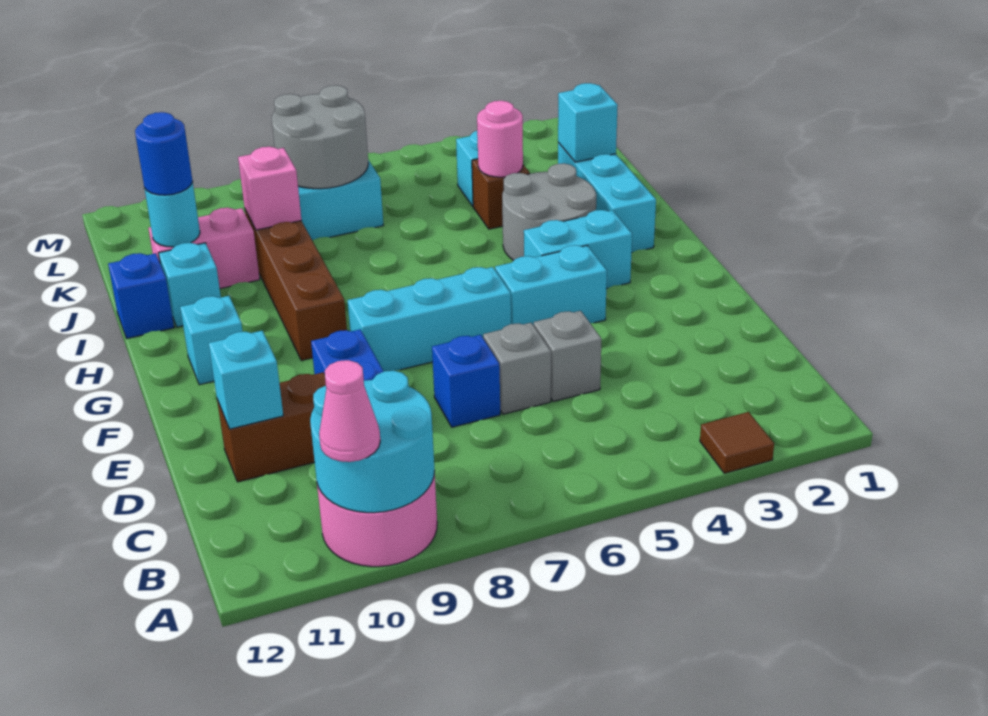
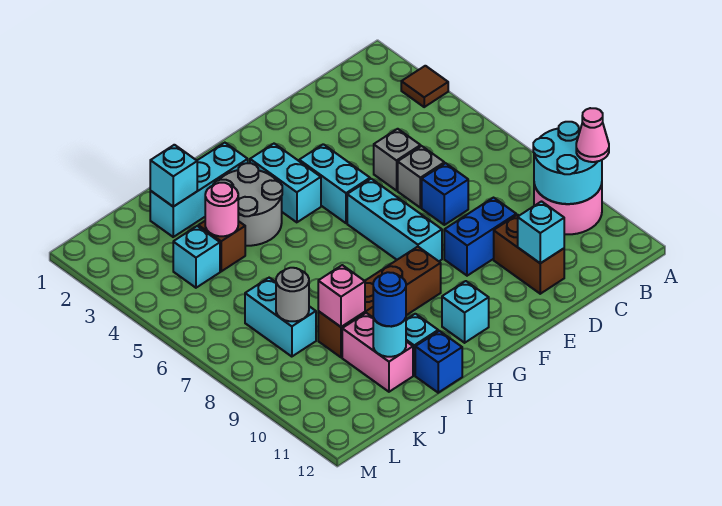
grey 2x2 round brick [272,85,368,189] -> grey 1x1 round brick [276,268,309,321]

